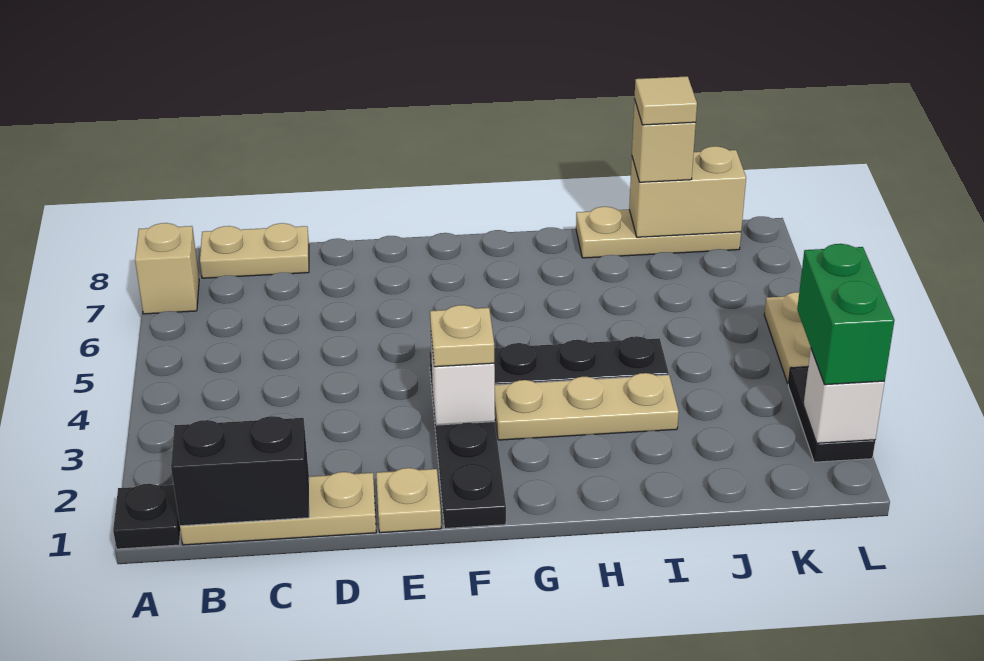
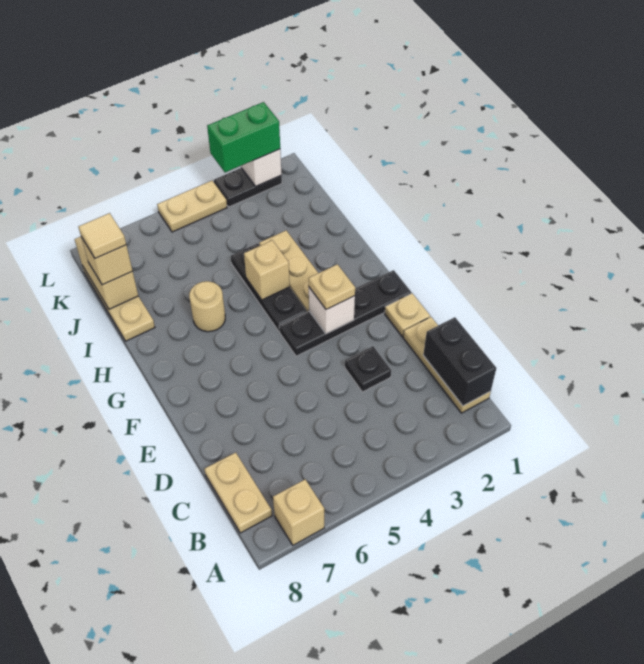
black 1x1 plate [113,484,181,549] -> black 1x1 plate moved to [345,346,391,392]
none -> tan 1x1 brick [244,240,290,300]
none -> tan 1x1 round brick [189,281,225,332]

